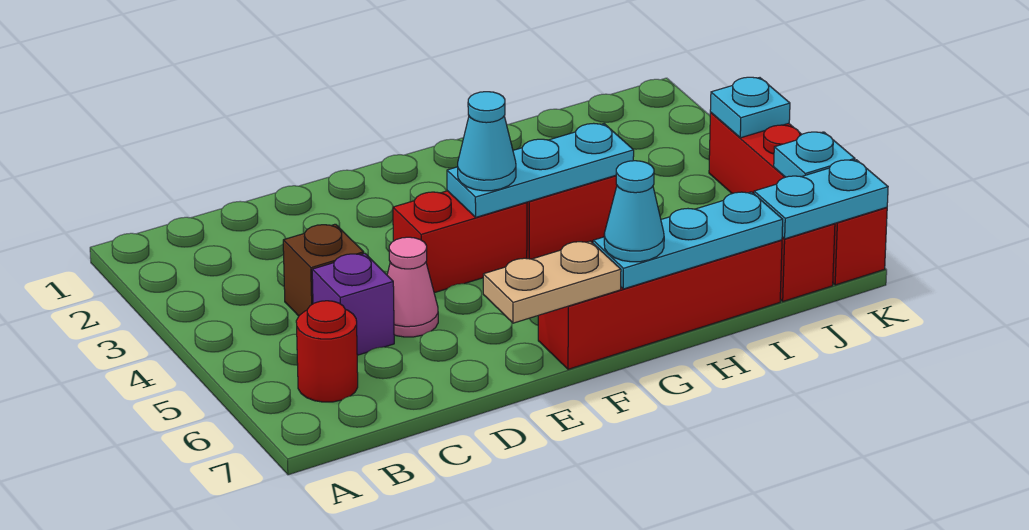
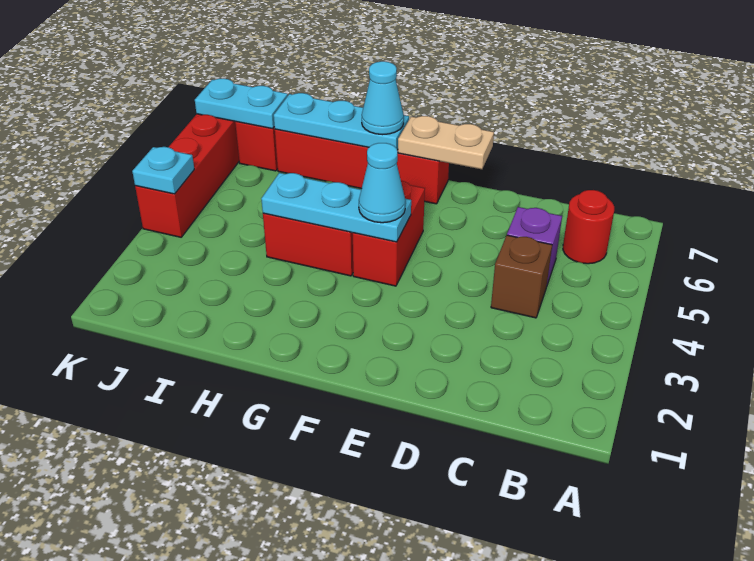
pink 1x1 cone [387,237,438,337] -> none
red 1x2 brick [393,191,527,293] -> red 1x2 brick turned to [353,181,425,286]
cyan 1x1 plate [774,132,855,177] -> none

